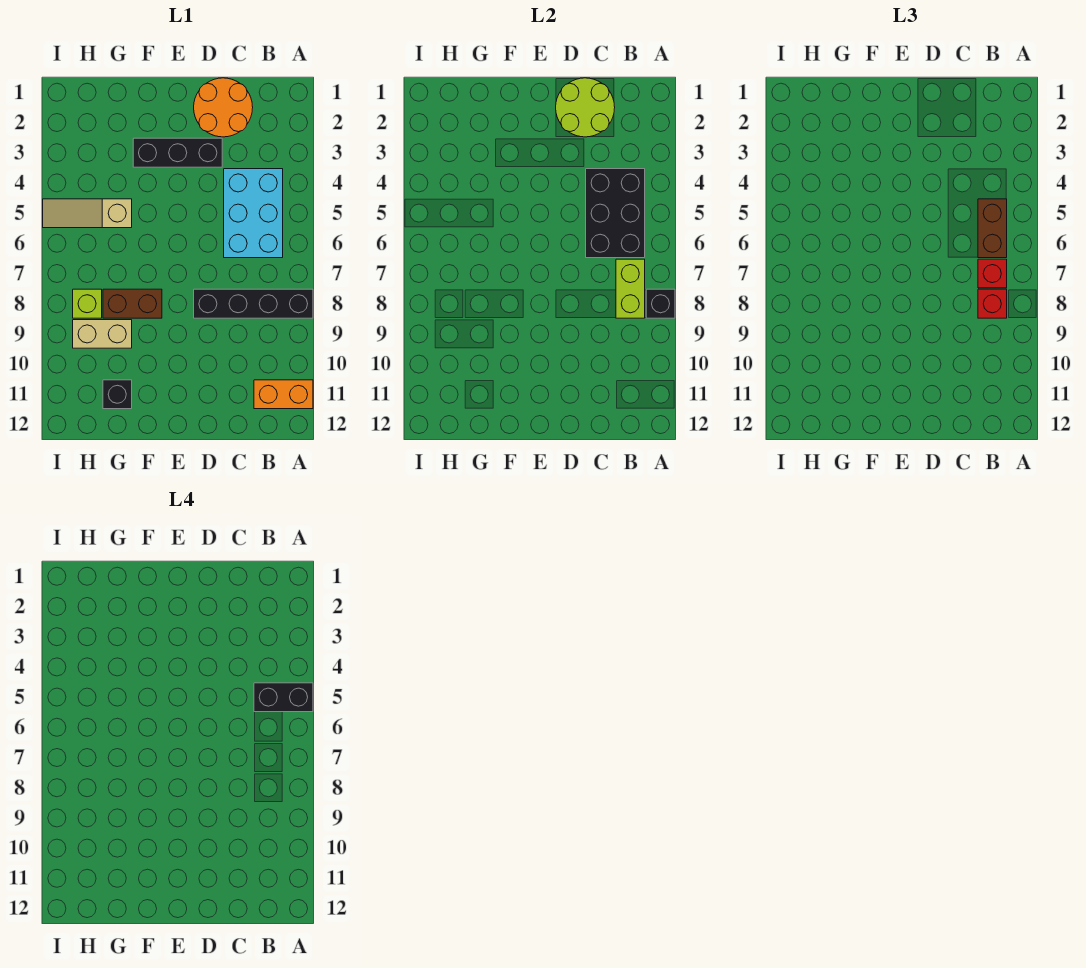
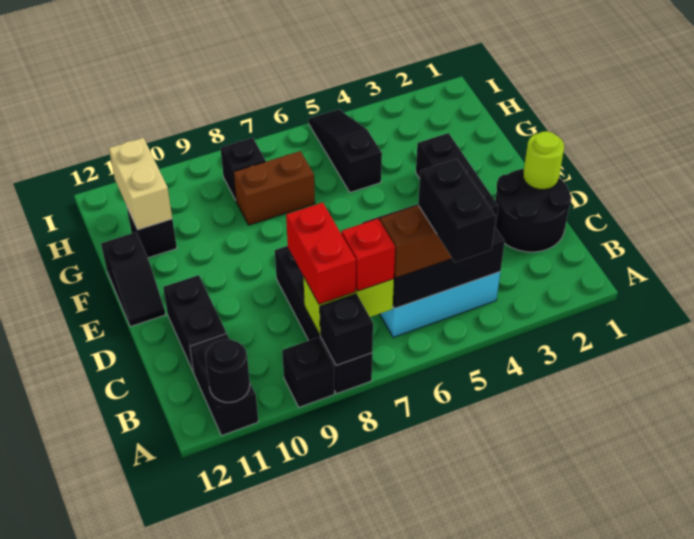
none -> black 1x1 brick [282,337,334,407]
orange 1x2 brick [254,380,313,409] -> black 1x2 brick [190,333,258,436]
none -> black 1x1 round brick [205,340,250,402]
red 1x1 brick [978,289,1007,318] -> red 1x2 brick [286,202,356,304]
orange 2x2 round brick [194,78,253,137] -> black 2x2 round brick [495,169,572,252]
lime 2x2 round brick [556,78,615,137] -> lime 1x1 round brick [523,131,564,189]
none -> black 1x2 brick [163,275,226,373]
none -> black 1x2 slope [101,232,166,327]
brown 1x2 brick [103,289,162,318] -> brown 1x2 brick turned to [233,151,315,225]
tan 1x3 slope [43,199,132,228] -> black 1x3 slope [309,109,382,192]
tan 1x2 brick [73,320,132,348] -> tan 1x2 brick moved to [109,138,172,230]
lime 1x1 brick [73,289,102,318] -> black 1x1 brick [221,138,266,200]

